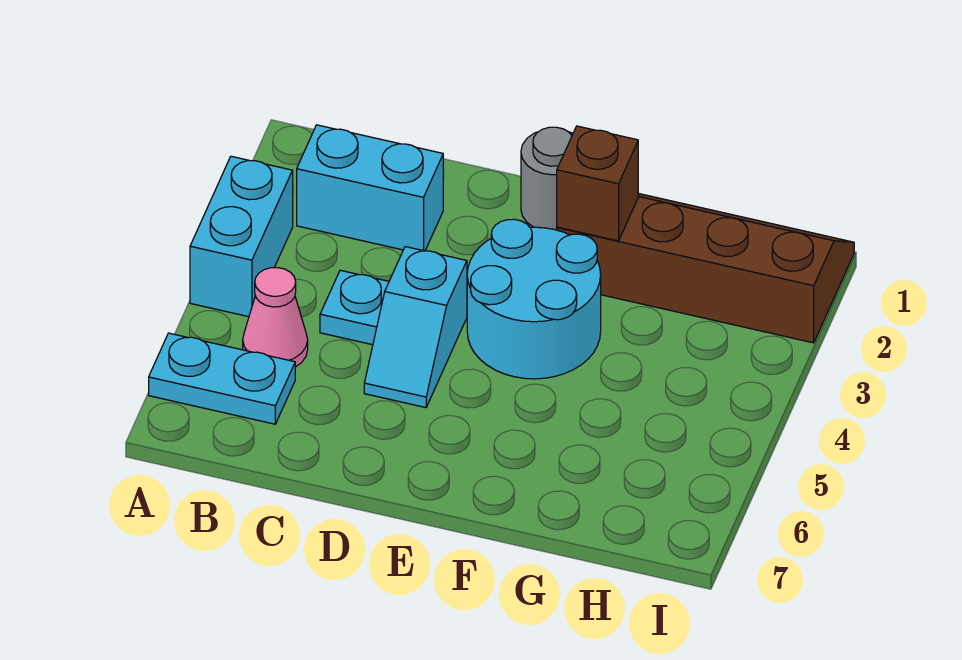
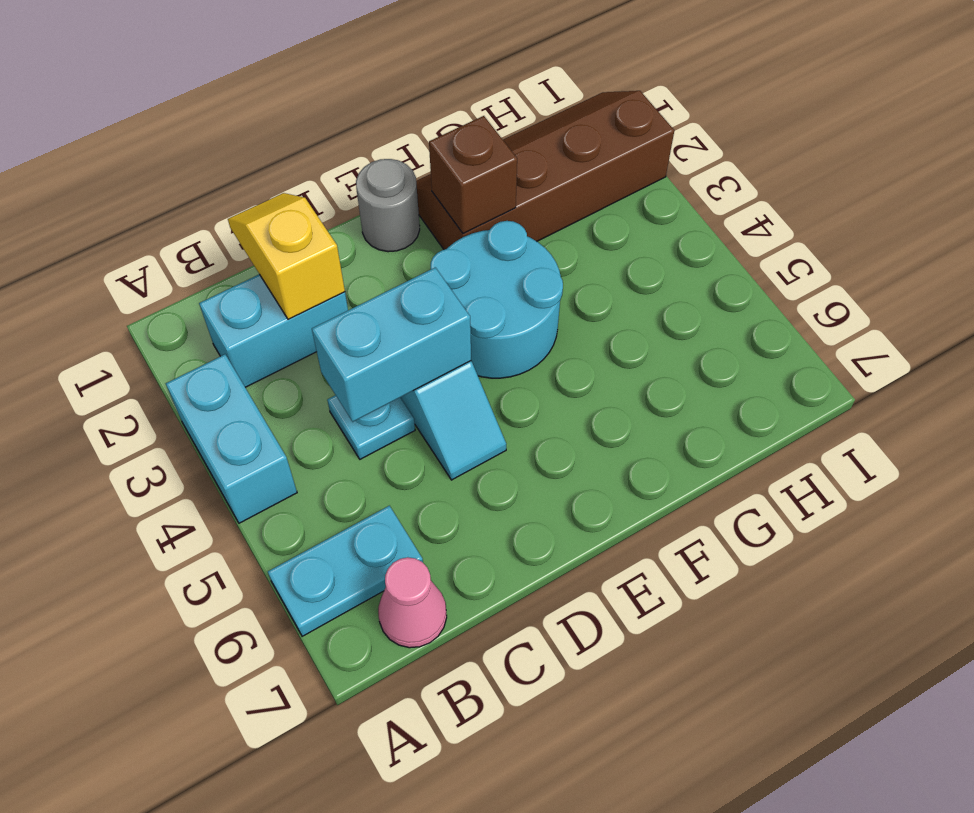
pink 1x1 cone [243,268,308,367] -> pink 1x1 cone moved to [378,557,447,648]
none -> yellow 1x2 slope [228,193,345,319]
none -> cyan 1x2 brick [312,267,471,422]

